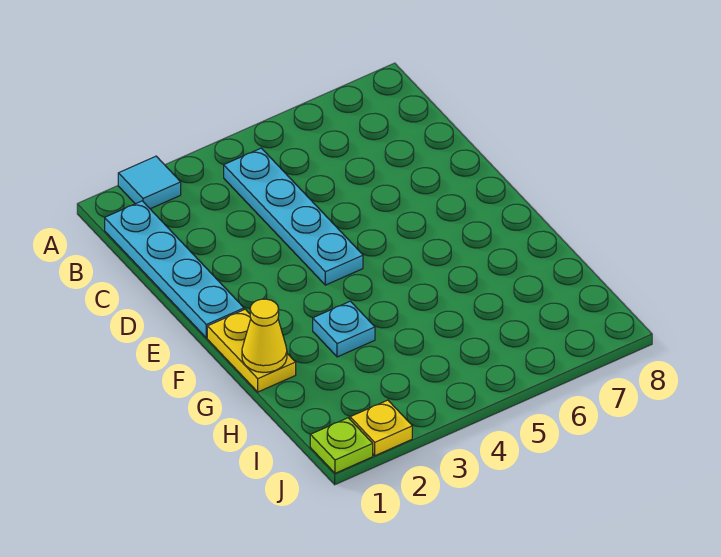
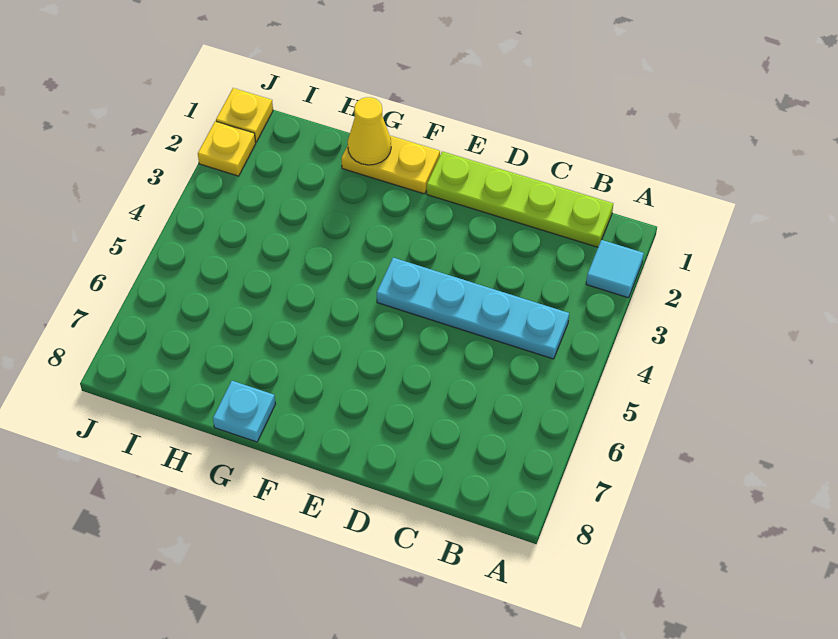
cyan 1x4 plate [105,201,244,338] -> lime 1x4 plate [427,151,613,247]
cyan 1x1 plate [313,301,375,357] -> cyan 1x1 plate moved to [213,381,275,442]
lime 1x1 plate [310,418,373,473] -> yellow 1x1 plate [216,88,273,142]

